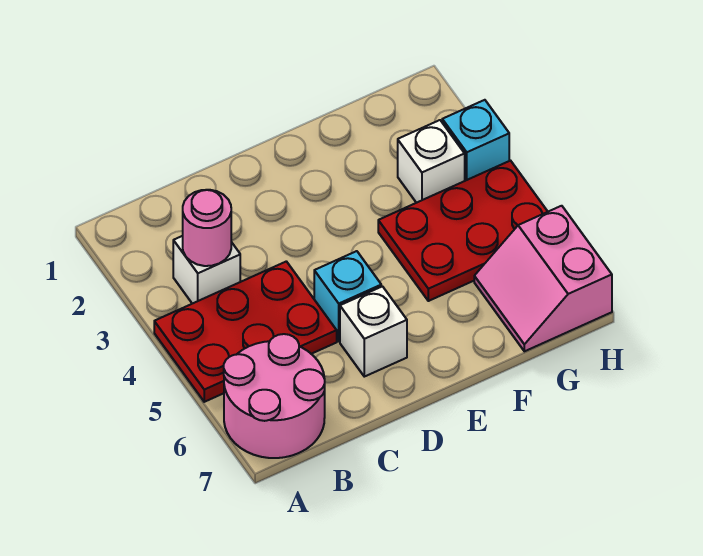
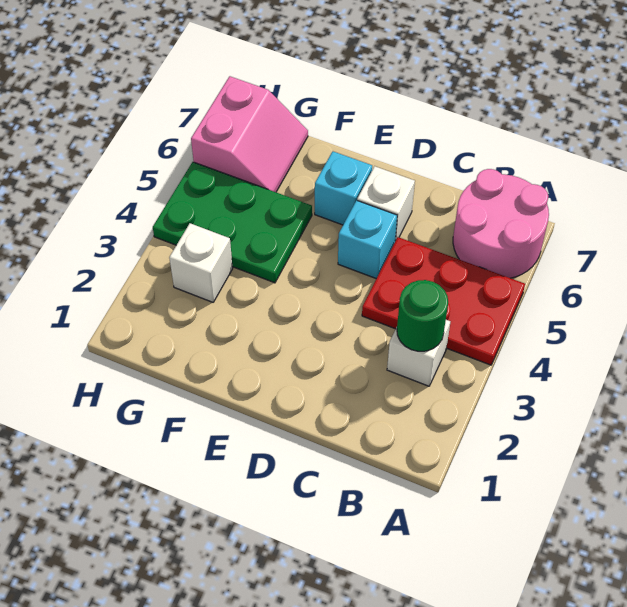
pink 1x1 round brick [183,190,231,266] -> green 1x1 round brick [397,280,448,351]
red 2x3 plate [378,161,548,301] -> green 2x3 plate [153,162,312,283]
cyan 1x1 brick [442,100,509,181] -> cyan 1x1 brick moved to [315,152,372,225]

